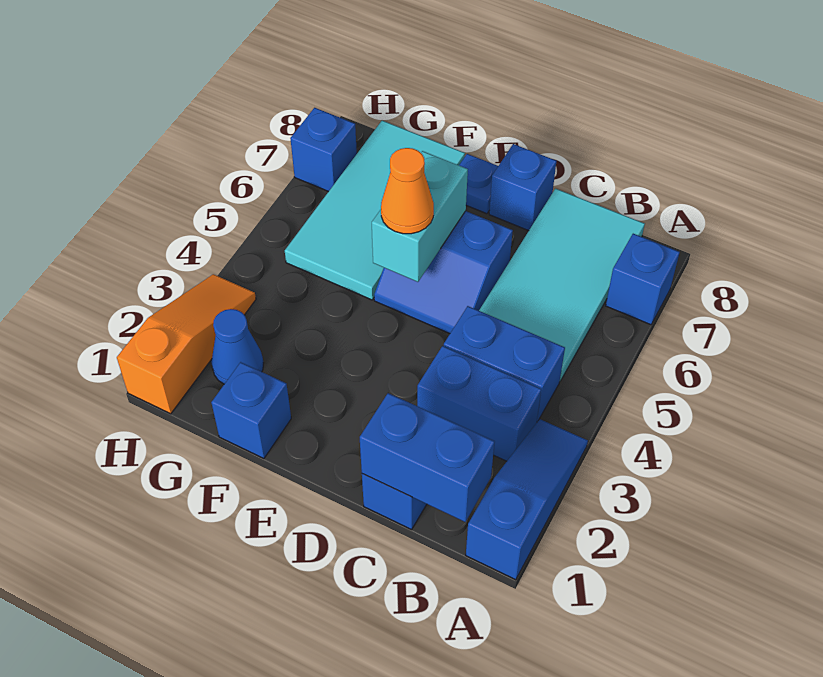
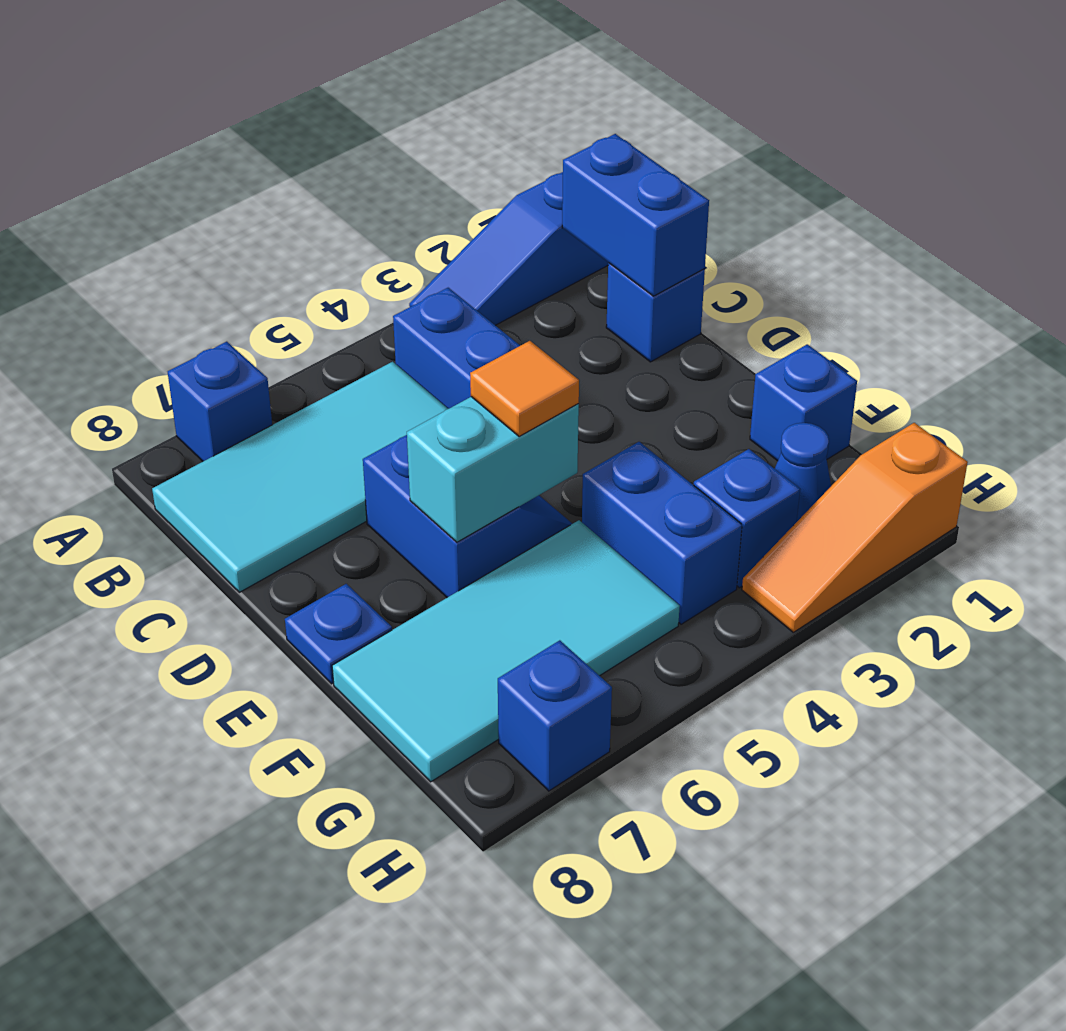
blue 1x2 brick [417,346,541,461] -> blue 1x2 brick moved to [582,442,742,624]
blue 1x1 brick [489,144,557,231] -> blue 1x1 brick moved to [694,449,800,588]
orange 1x1 cone [381,148,434,234] -> orange 1x1 tile [470,341,579,437]

